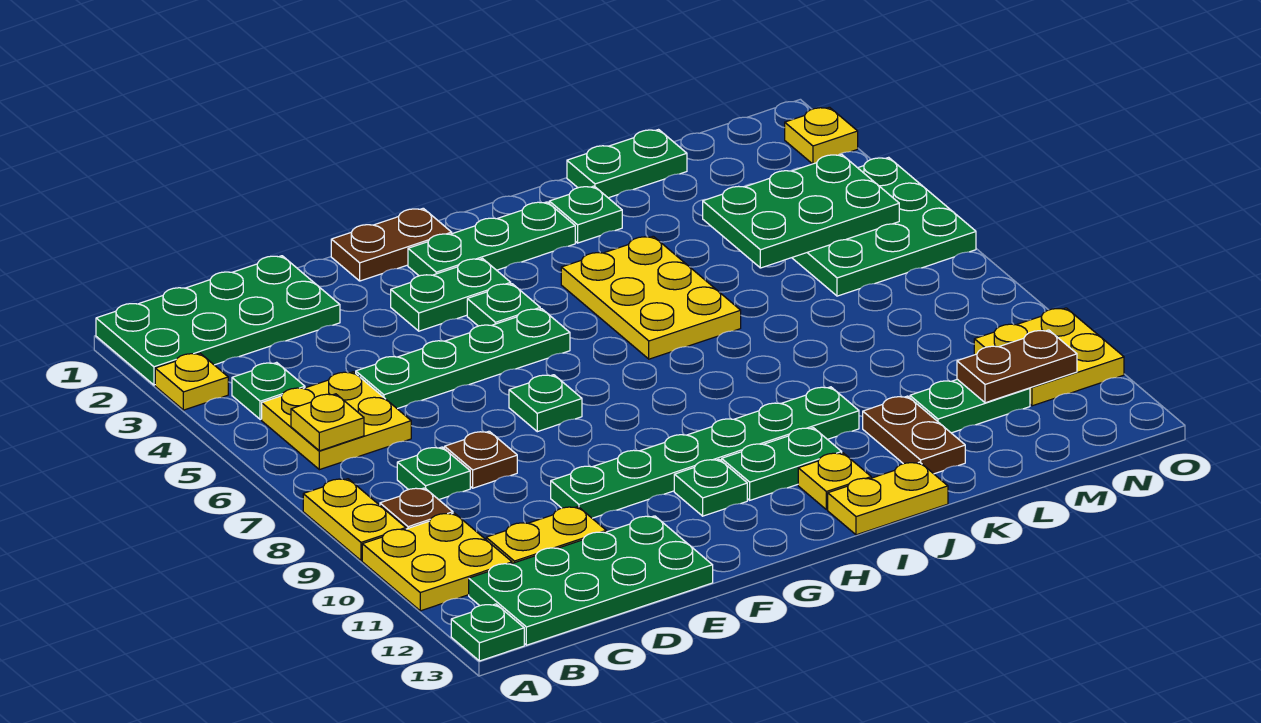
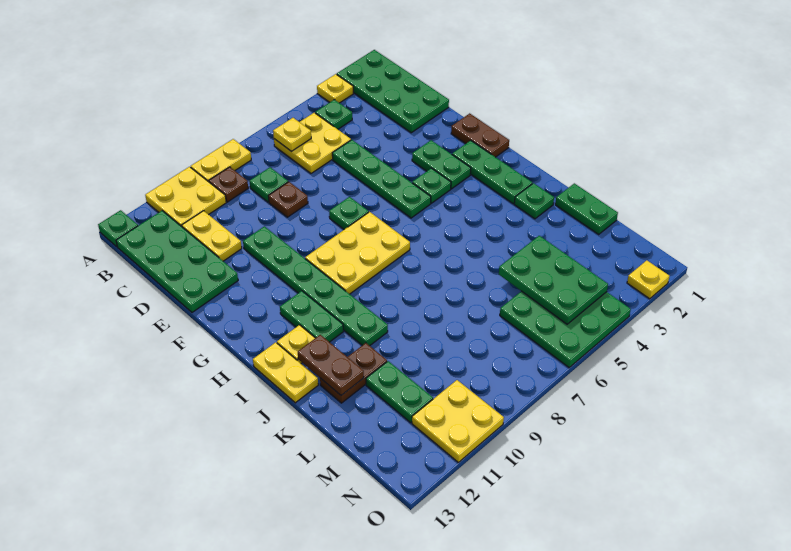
green 1x1 plate [674,459,747,516] -> none
yellow 2x3 plate [561,236,741,359] -> yellow 2x3 plate moved to [305,212,410,294]
brown 1x2 plate [957,330,1077,403] -> brown 1x2 plate moved to [298,335,364,395]

